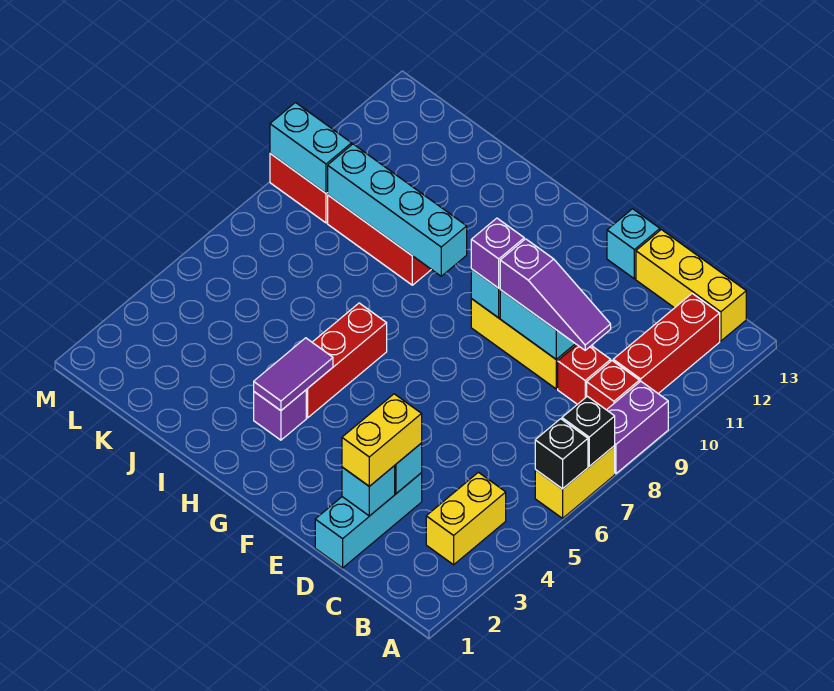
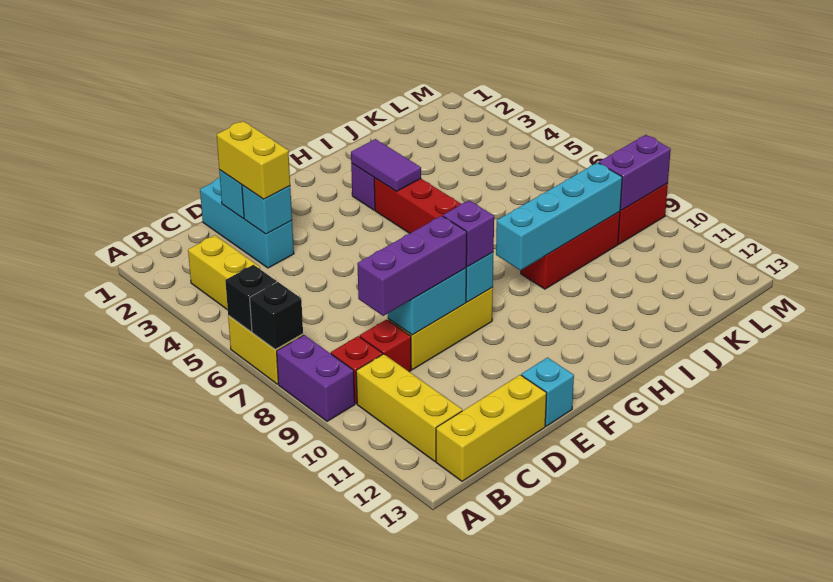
red 1x3 brick [613,294,720,394] -> yellow 1x3 brick [356,354,462,461]
purple 1x3 slope [500,239,611,350] -> purple 1x3 brick [357,216,467,316]
cyan 1x2 brick [270,103,352,193] -> purple 1x2 brick [599,135,671,210]

